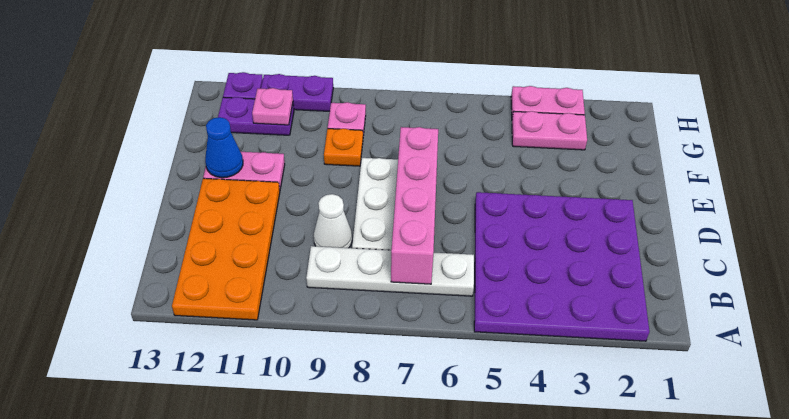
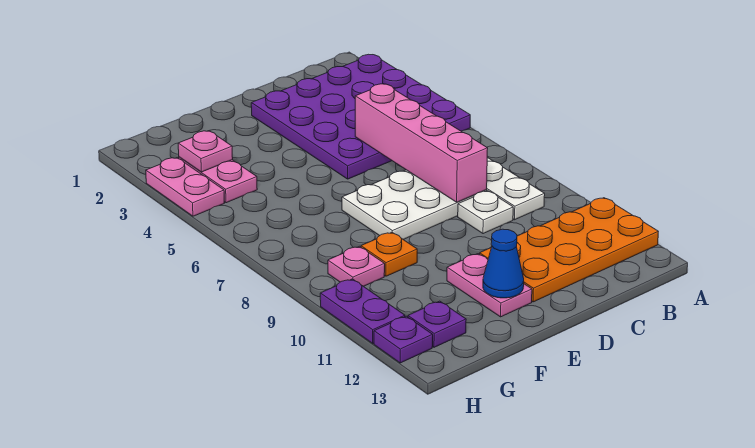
pink 1x4 brick [391,127,438,284] -> pink 1x4 brick turned to [355,84,488,202]
white 1x1 cone [314,194,352,248] -> white 1x1 plate [458,191,513,234]
purple 1x2 plate [218,97,294,135] -> purple 1x1 plate [408,301,466,347]
pink 1x1 plate [252,88,293,125] -> pink 1x1 plate moved to [178,131,233,172]

